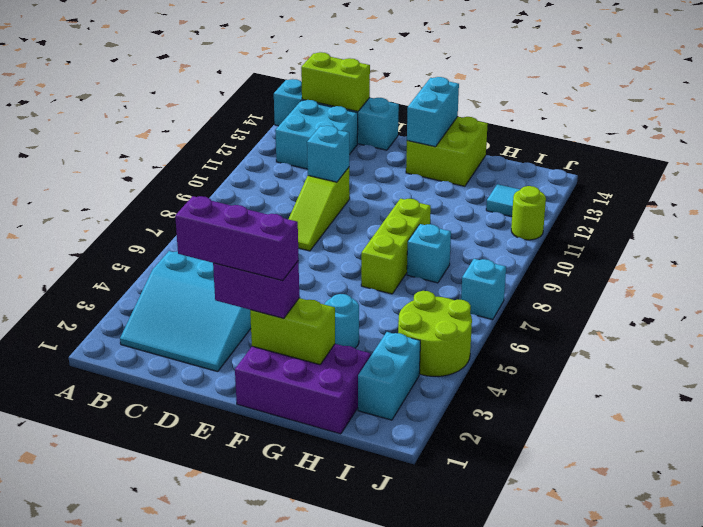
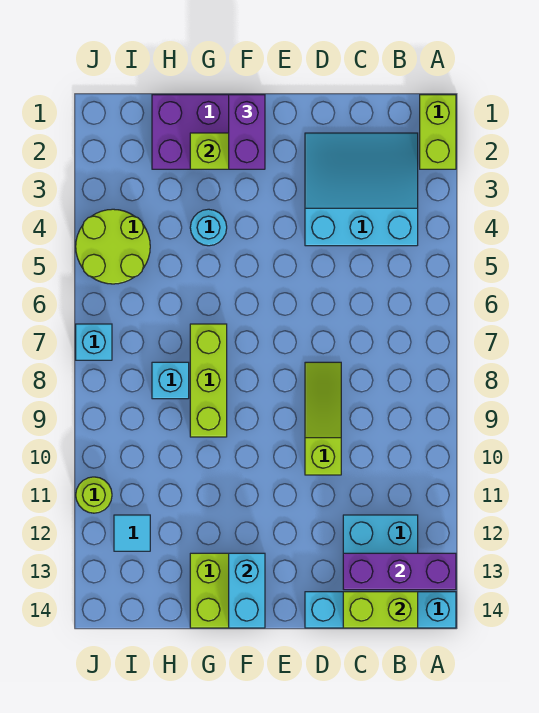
none -> lime 1x2 brick [420,95,456,169]
purple 1x3 brick [175,196,299,280] -> purple 1x3 brick moved to [343,553,456,590]
cyan 1x1 brick [307,126,349,182] -> none
purple 1x2 brick [213,261,299,319] -> purple 1x2 brick turned to [229,95,265,169]
cyan 1x2 brick [358,332,420,420] -> none

